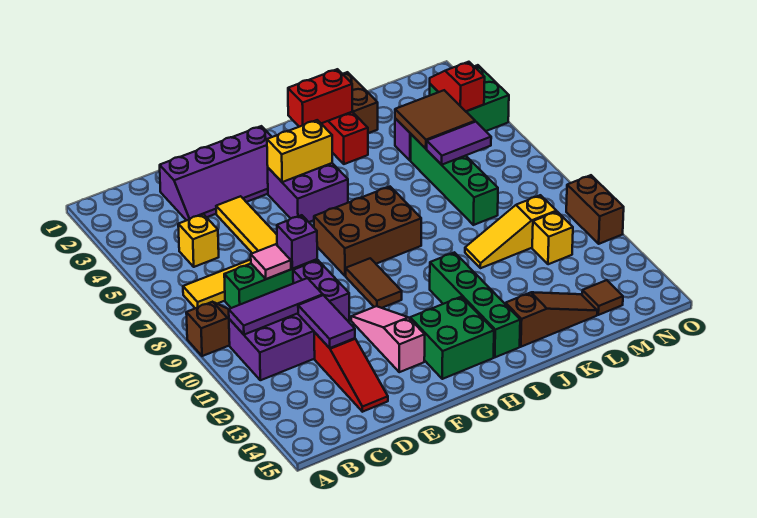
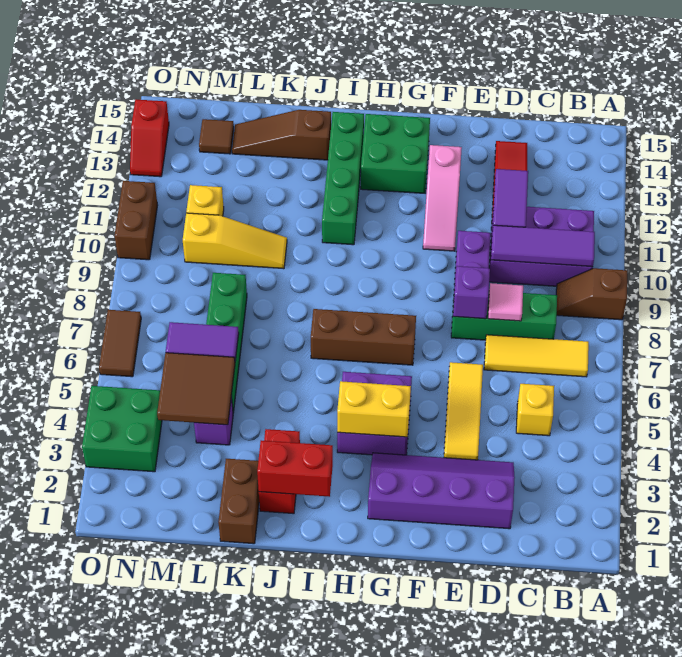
brown 2x3 brick [314,187,421,276] -> brown 1x3 brick [311,309,416,365]
brown 1x2 tile [346,258,402,308] -> brown 1x2 tile moved to [99,310,141,377]
red 1x2 slope [430,62,485,111] -> red 1x2 slope moved to [130,100,169,177]

